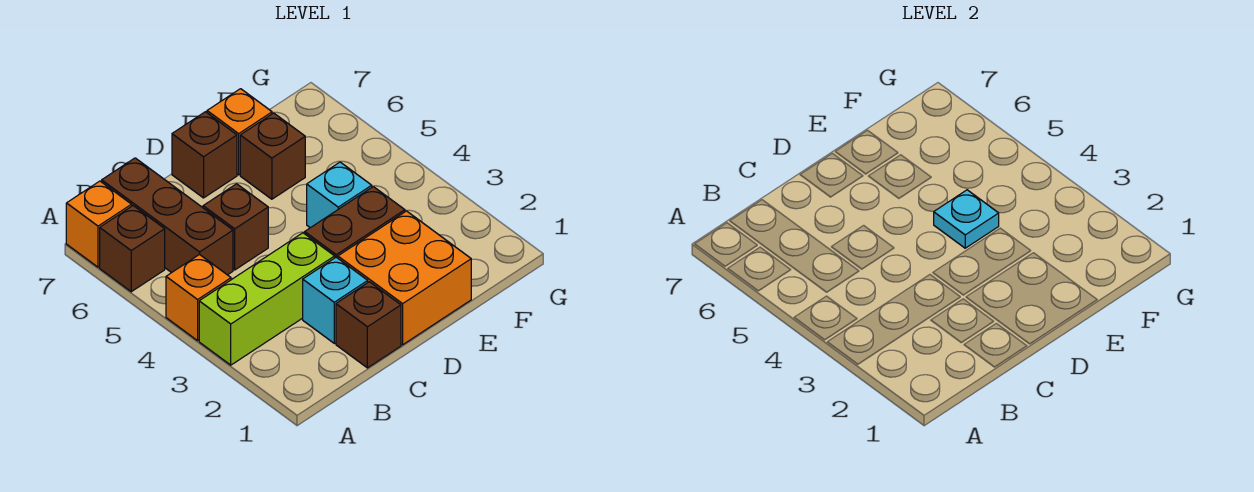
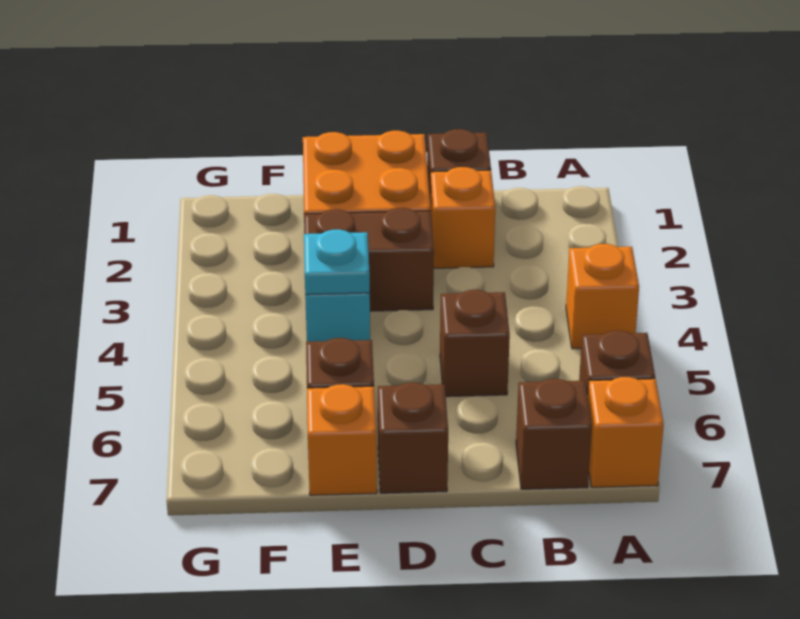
lime 1x3 brick [199,233,335,365] -> none
brown 1x3 brick [102,158,233,275] -> brown 1x1 brick [516,379,592,489]
cyan 1x1 brick [303,257,368,343] -> orange 1x1 brick [430,167,495,268]

